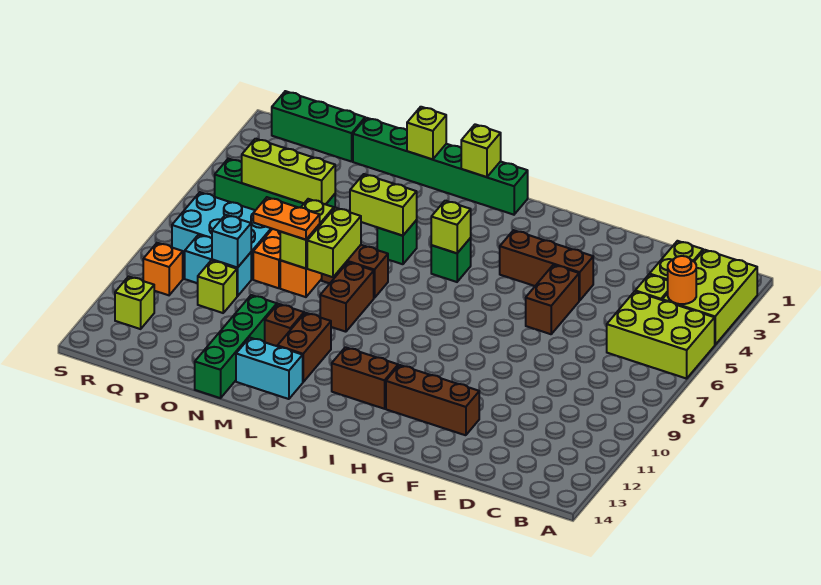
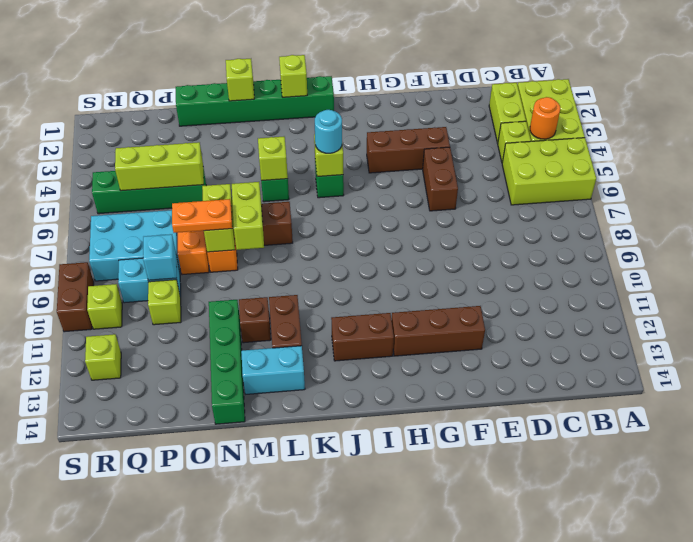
none -> cyan 1x1 round brick [315,110,342,153]
lime 1x2 brick [350,174,417,236] -> lime 1x1 brick [258,137,288,181]
brown 1x2 brick [320,262,374,332] -> brown 1x2 brick moved to [57,262,94,332]
green 1x3 brick [272,91,365,162] -> none
orange 1x1 brick [143,243,183,295] -> lime 1x1 brick [87,284,122,329]

